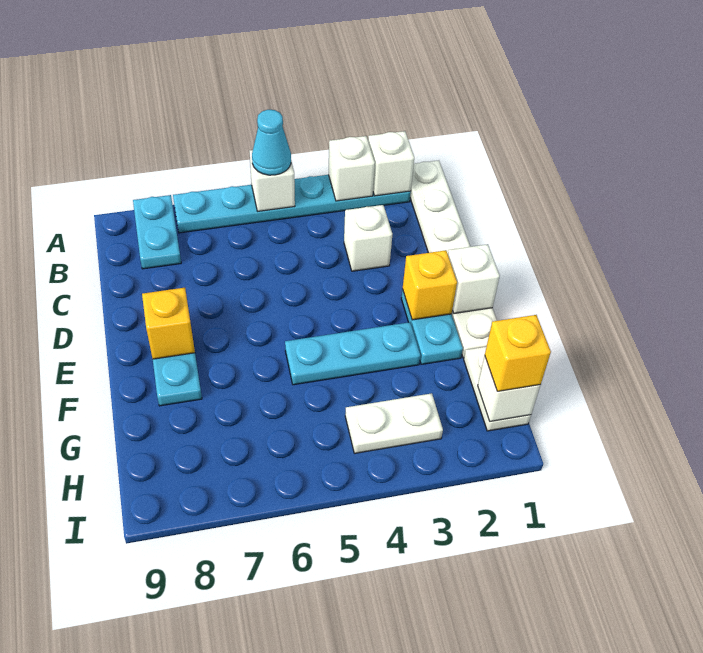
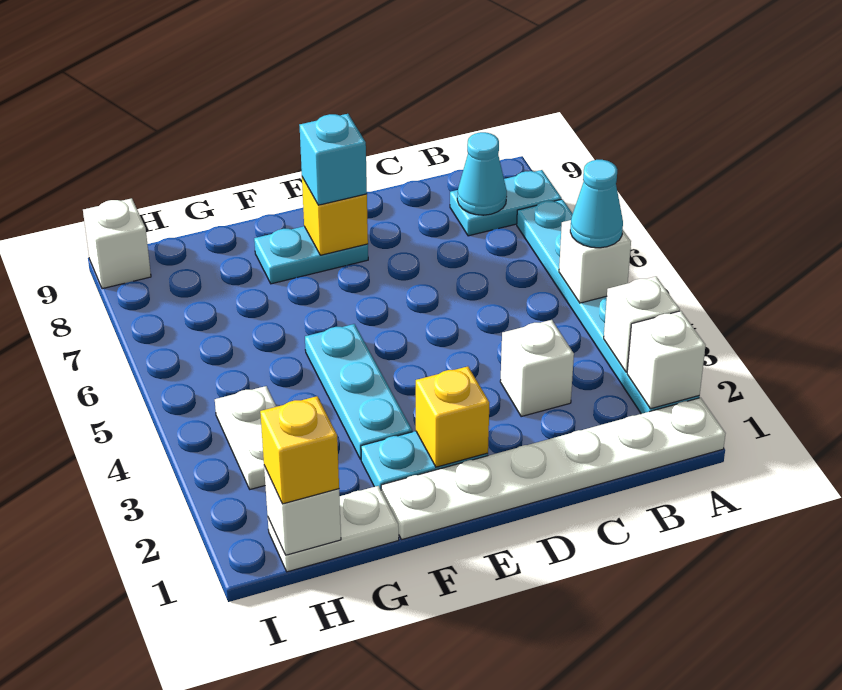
none -> cyan 1x1 cone [457,132,507,215]
white 1x1 brick [448,244,500,313] -> white 1x1 brick moved to [83,198,151,289]
none -> cyan 1x1 brick [299,114,367,205]

